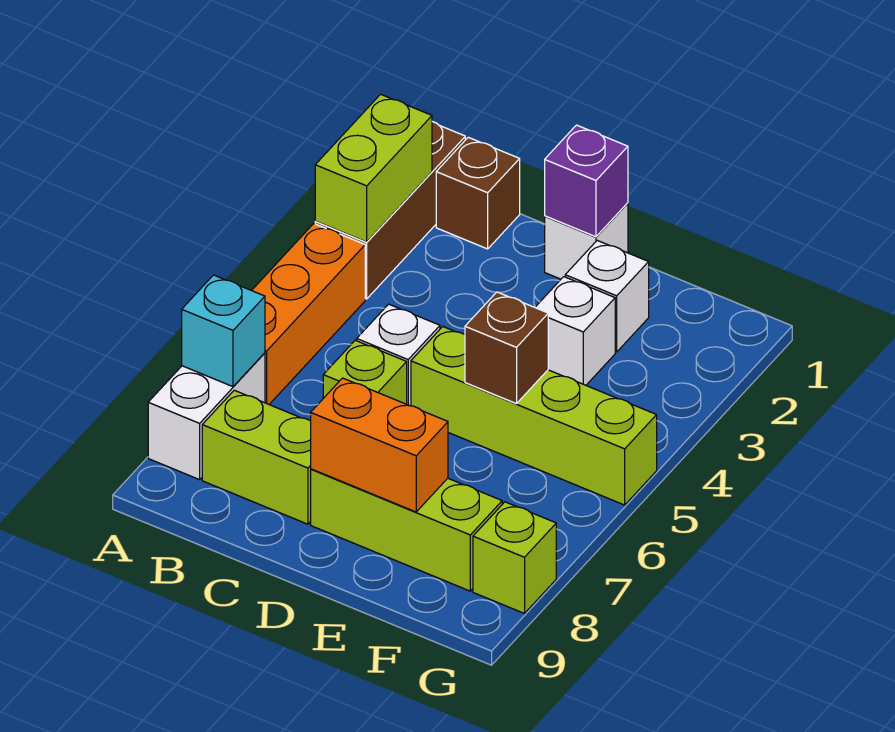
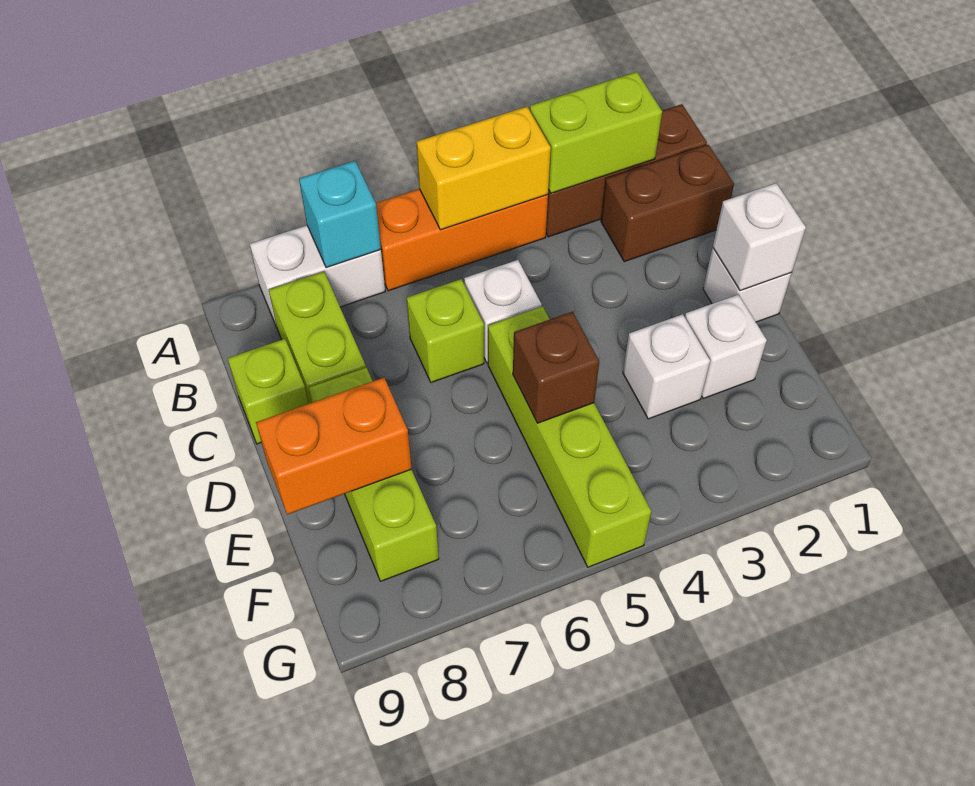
none -> yellow 1x2 brick [416,107,551,230]
brown 1x1 brick [436,137,520,249] -> brown 1x2 brick [601,145,734,262]
purple 1x1 brick [545,125,628,237] -> white 1x1 brick [713,183,806,291]
orange 1x2 brick [311,378,448,512] -> orange 1x2 brick turned to [256,378,412,515]
lime 1x1 brick [473,502,556,614] -> lime 1x1 brick moved to [227,339,308,444]

